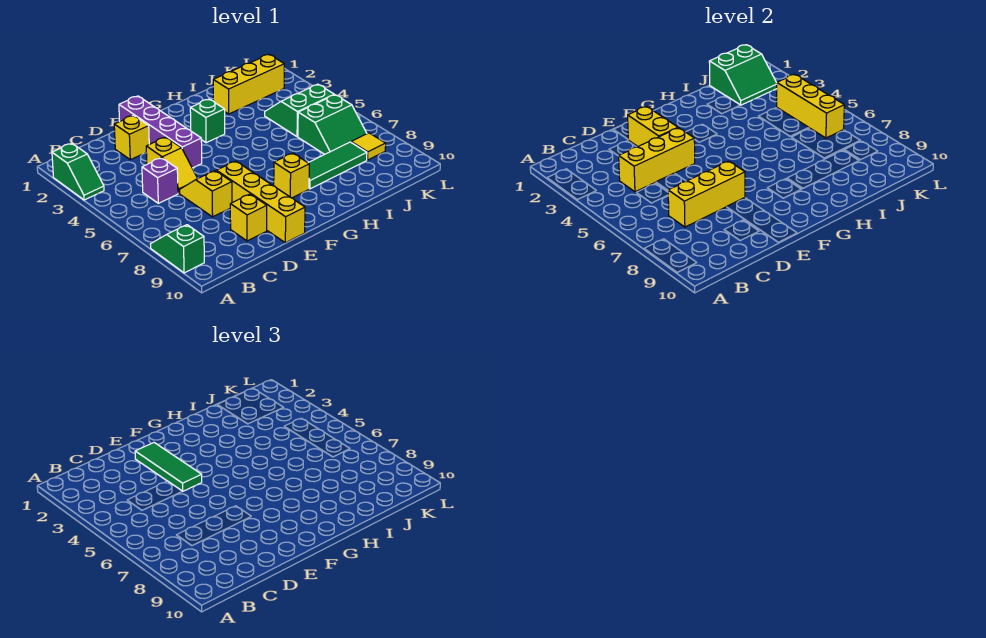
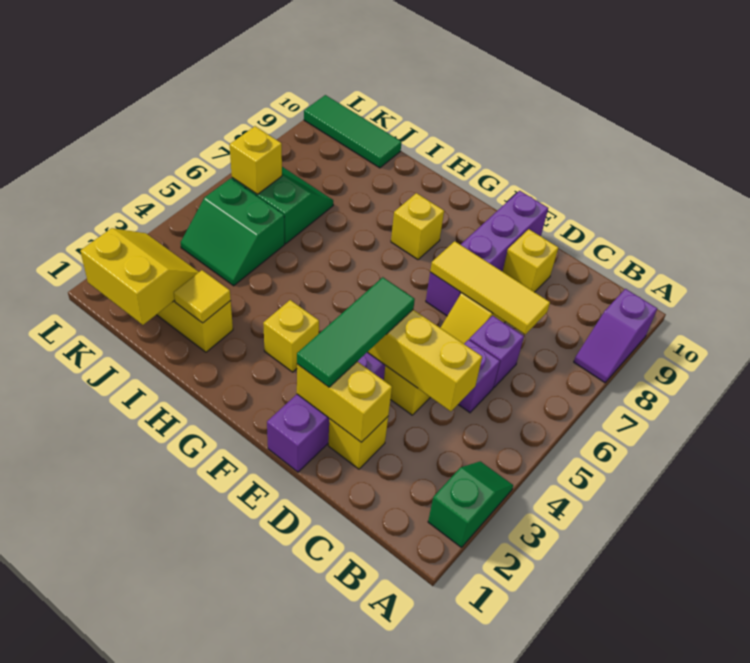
green 1x2 slope [150,225,204,273] -> purple 1x2 slope [574,289,657,383]
none -> purple 1x1 brick [469,316,524,387]
yellow 1x3 brick [668,161,745,227] -> yellow 1x3 tile [430,241,550,334]
yellow 1x2 brick [628,106,678,147] -> yellow 1x2 brick turned to [297,361,392,442]
yellow 1x4 brick [217,161,305,243] -> purple 1x4 brick [426,191,548,316]
green 1x1 brick [190,99,225,143] -> yellow 1x1 brick [263,300,319,372]
green 1x3 tile [308,142,367,189] -> green 1x3 tile moved to [304,95,402,168]
green 2x2 slope [709,45,777,105] -> yellow 2x2 slope [80,228,199,325]
yellow 1x3 brick [777,74,844,138] -> yellow 1x1 brick [230,126,282,195]
yellow 1x1 tile [351,133,386,160] -> yellow 1x1 tile moved to [174,270,231,323]

